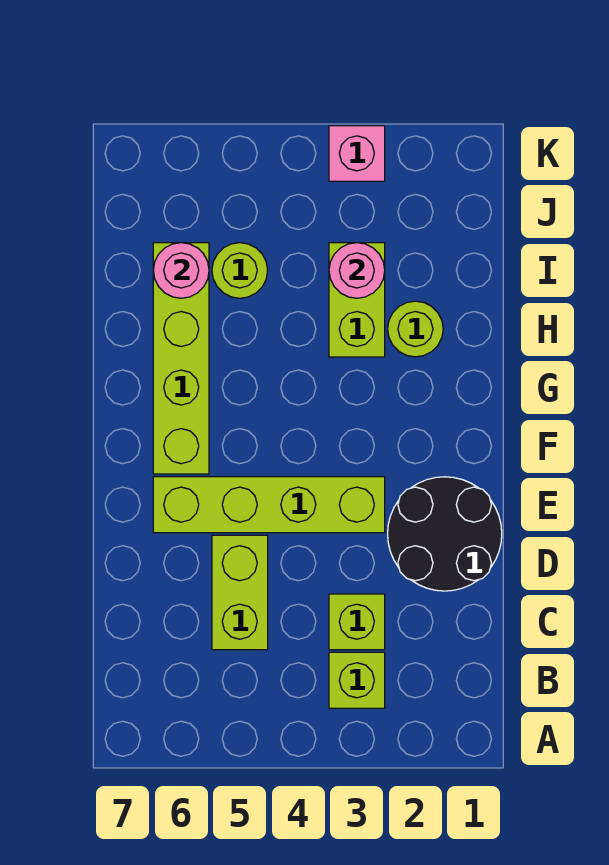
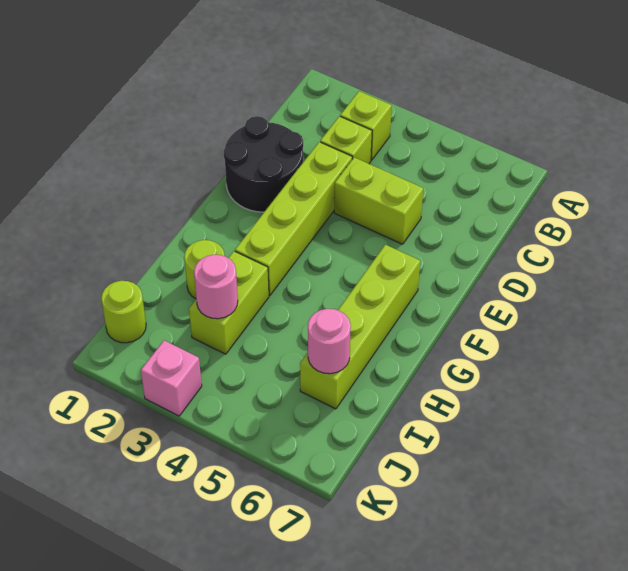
lime 1x2 brick [212,535,268,650] -> lime 1x2 brick turned to [334,157,423,244]
lime 1x4 brick [153,477,385,533] -> lime 1x4 brick turned to [235,142,352,295]
lime 1x1 round brick [212,243,268,298] -> lime 1x1 round brick moved to [101,281,146,343]

